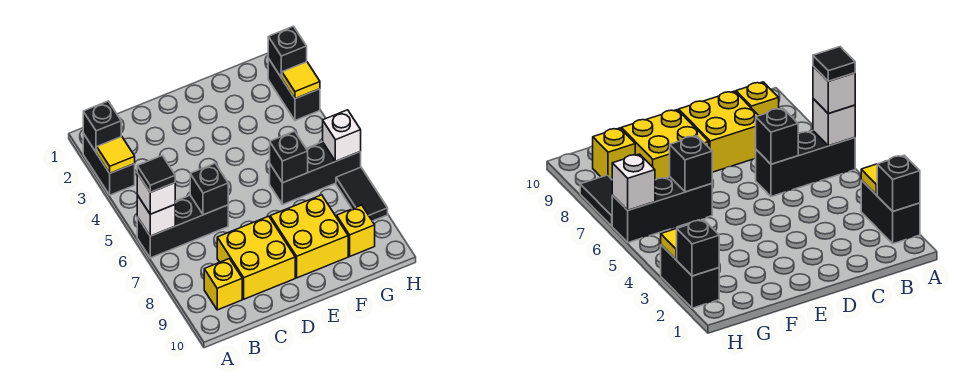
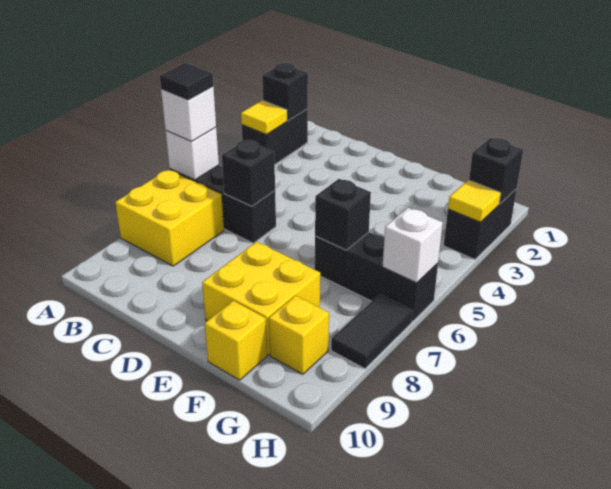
yellow 1x1 brick [204,259,242,310] -> yellow 1x1 brick moved to [205,301,267,380]
yellow 2x2 brick [217,216,295,299] -> yellow 2x2 brick moved to [115,170,224,266]

